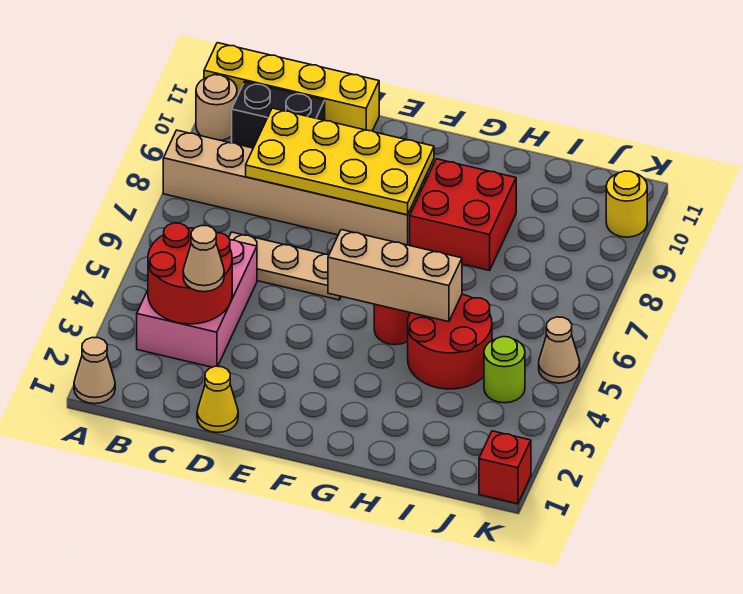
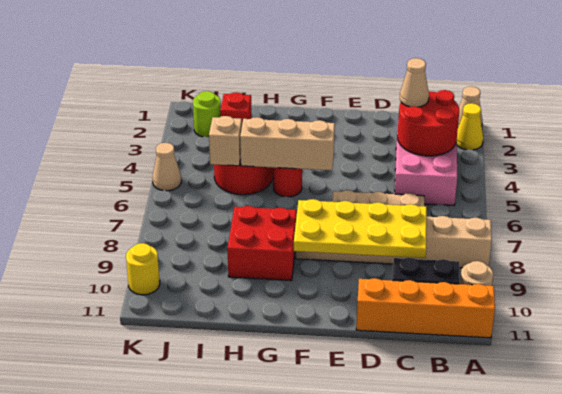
yellow 1x4 brick [204,43,379,131] -> orange 1x4 brick [356,278,495,338]
yellow 1x1 cone [197,366,238,433] -> yellow 1x1 cone moved to [457,103,483,150]
none -> tan 1x1 brick [209,116,242,166]
lime 1x1 round brick [484,337,525,403] -> lime 1x1 round brick moved to [193,91,221,137]
red 1x1 brick [479,431,531,504] -> red 1x1 brick moved to [220,92,252,123]

